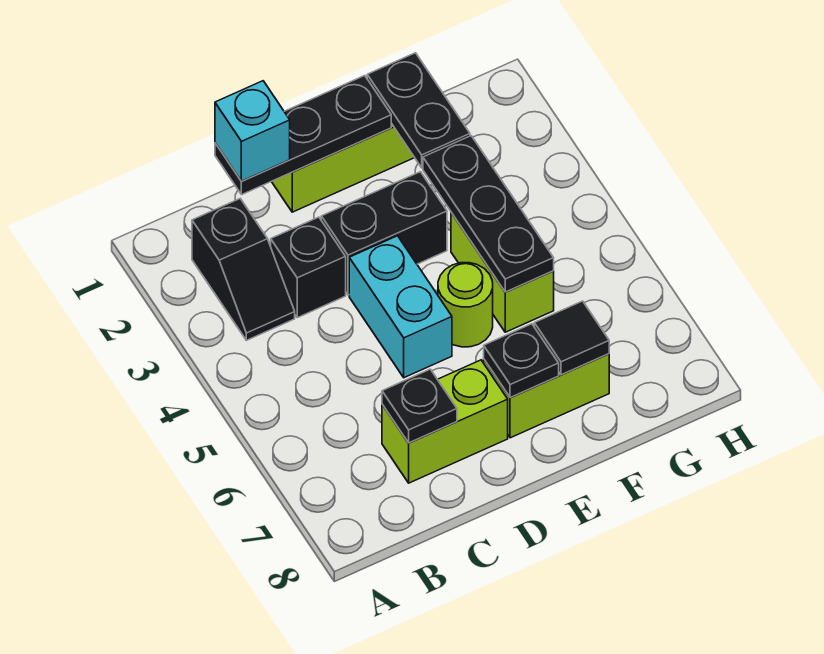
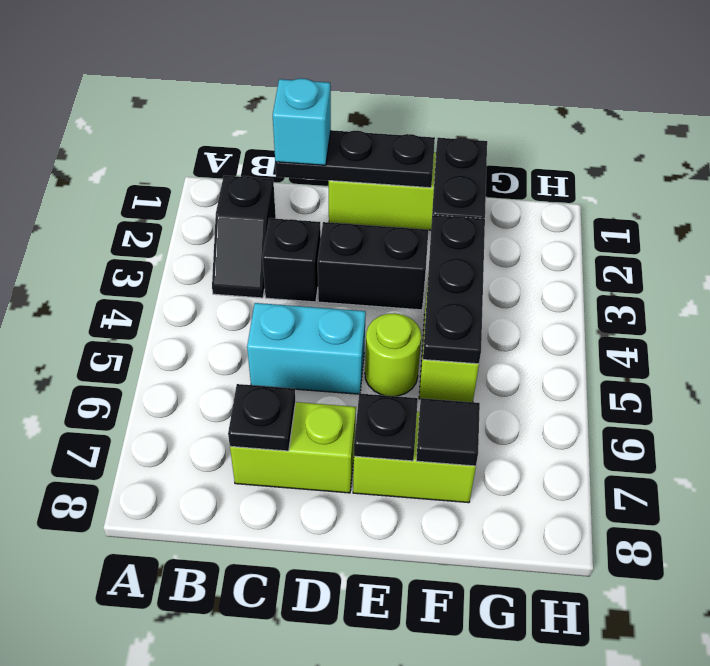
cyan 1x2 brick [349,236,452,378] -> cyan 1x2 brick turned to [247,303,366,394]

